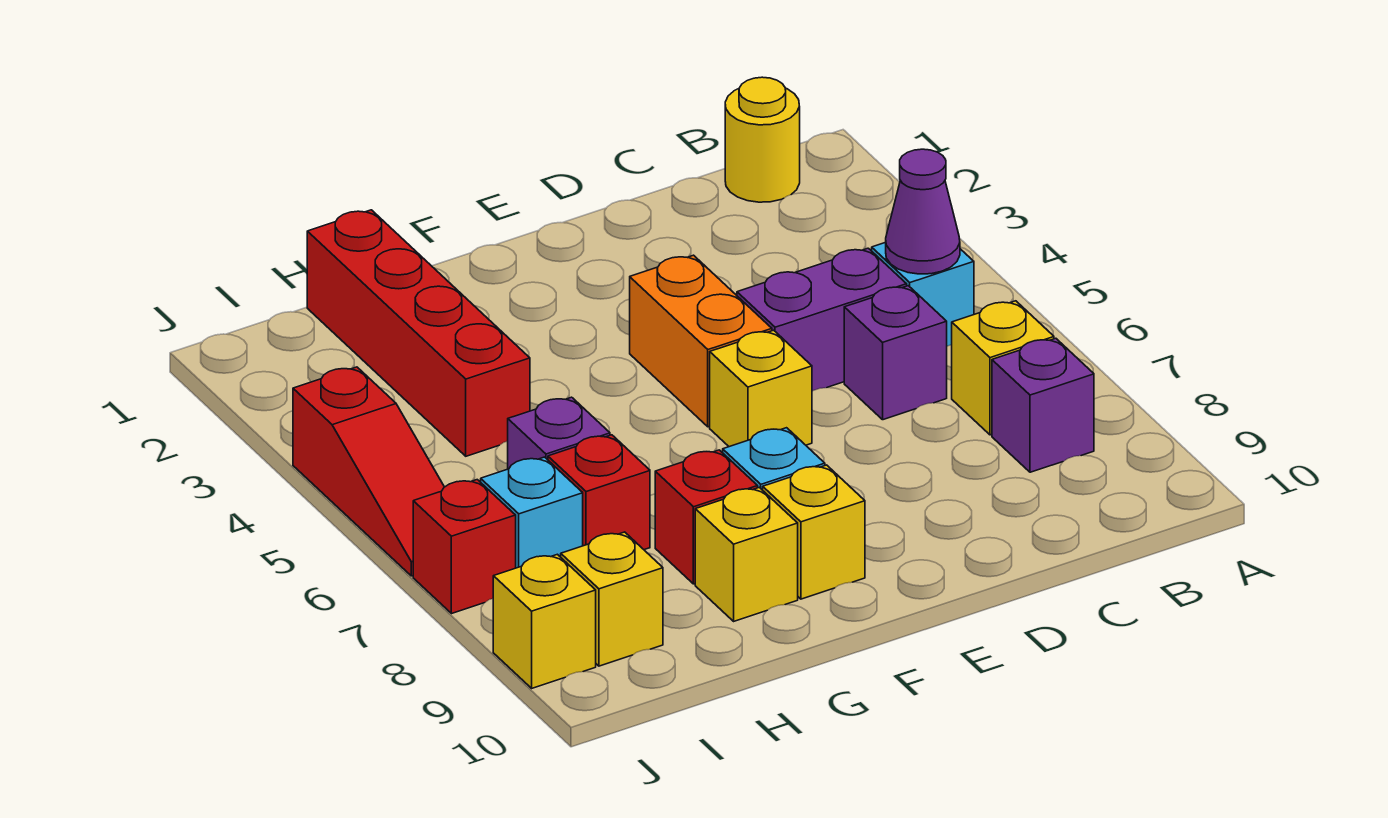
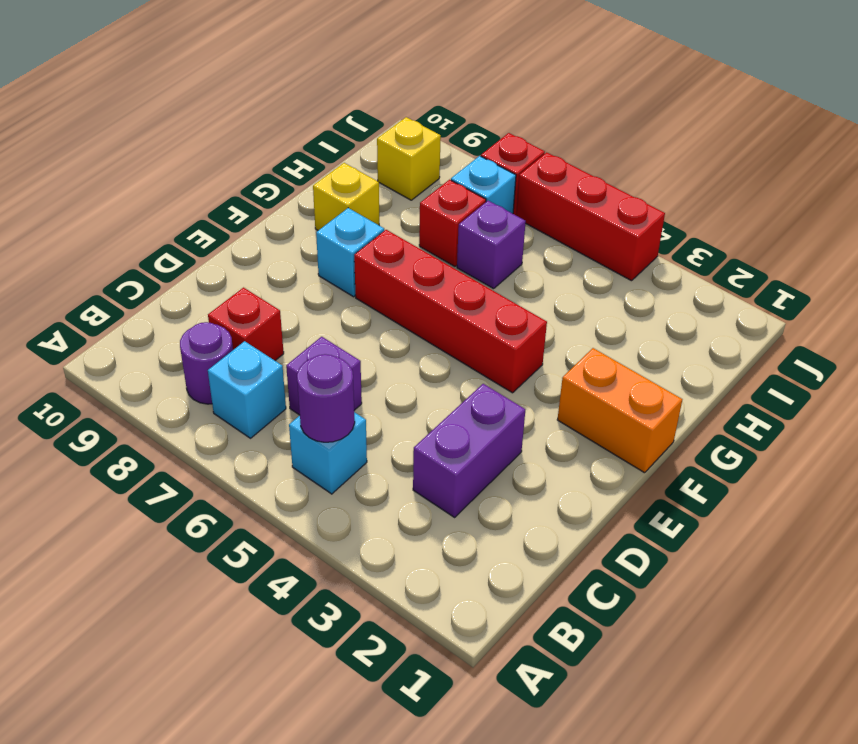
yellow 1x1 round brick [725,77,800,202] -> none
purple 1x1 cone [886,149,960,274] -> purple 1x1 round brick [297,354,355,442]
yellow 1x1 brick [952,301,1054,435] -> cyan 1x1 brick [208,341,286,438]
purple 1x1 brick [992,338,1094,472] -> purple 1x1 round brick [180,322,233,404]
purple 1x2 brick [737,248,907,391] -> purple 1x2 brick moved to [413,384,525,517]
orange 1x2 brick [630,255,772,427] -> orange 1x2 brick moved to [557,348,682,473]
yellow 1x1 brick [710,330,812,447] -> none
yellow 1x1 brick [763,465,865,599] -> none
red 1x1 brick [655,450,758,584] -> red 1x1 brick moved to [208,287,284,360]
red 1x4 brick [307,210,530,456] -> red 1x4 brick moved to [354,230,547,393]
red 1x3 slope [293,367,444,576] -> red 1x3 brick [516,152,665,281]
yellow 1x1 brick [493,554,596,688] -> none

